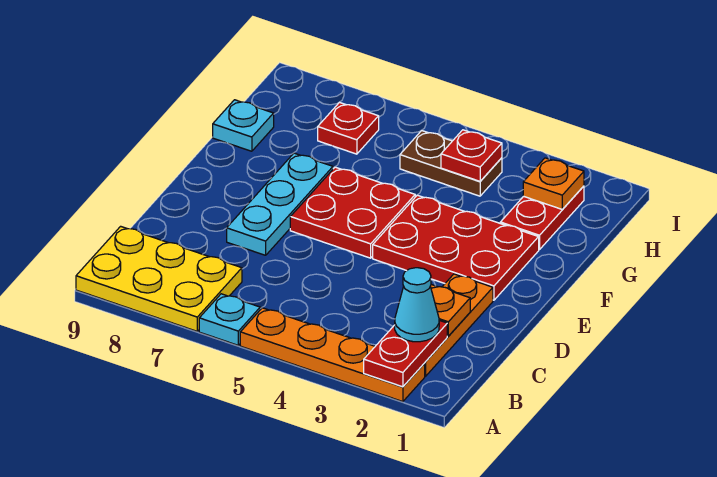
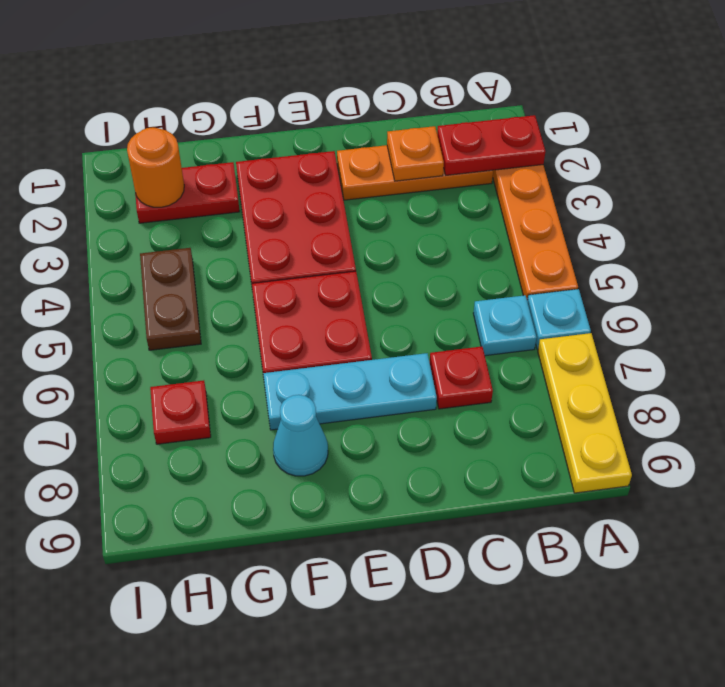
yellow 2x3 plate [76,226,242,331] -> yellow 1x3 plate [538,333,632,493]
cyan 1x1 cone [395,268,439,342] -> cyan 1x1 cone moved to [273,395,328,476]
cyan 1x1 plate [213,100,274,151] -> cyan 1x1 plate moved to [473,295,537,356]
orange 1x1 plate [523,158,584,209] -> orange 1x1 round brick [127,127,184,207]
red 1x1 plate [441,130,502,181] -> red 1x1 plate moved to [430,347,493,409]

